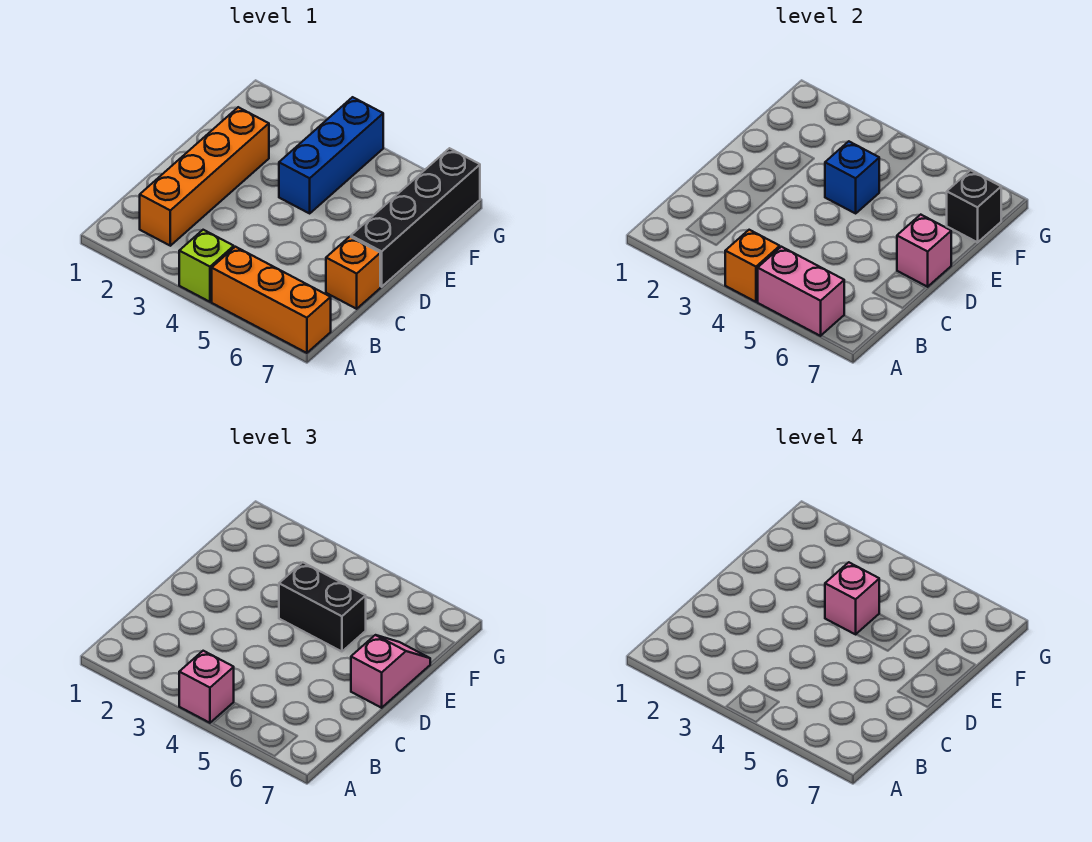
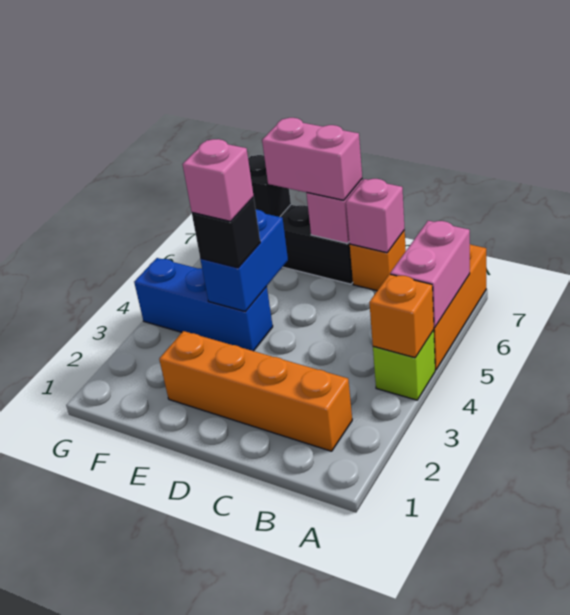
pink 1x1 brick [179,651,234,723] -> pink 1x1 brick moved to [346,179,405,253]
pink 1x2 slope [351,635,430,708] -> pink 1x2 brick [262,118,362,200]
blue 1x1 brick [825,141,879,213] -> blue 1x2 brick [200,210,288,312]
black 1x2 brick [279,562,366,652] -> black 1x1 brick [192,197,260,268]

